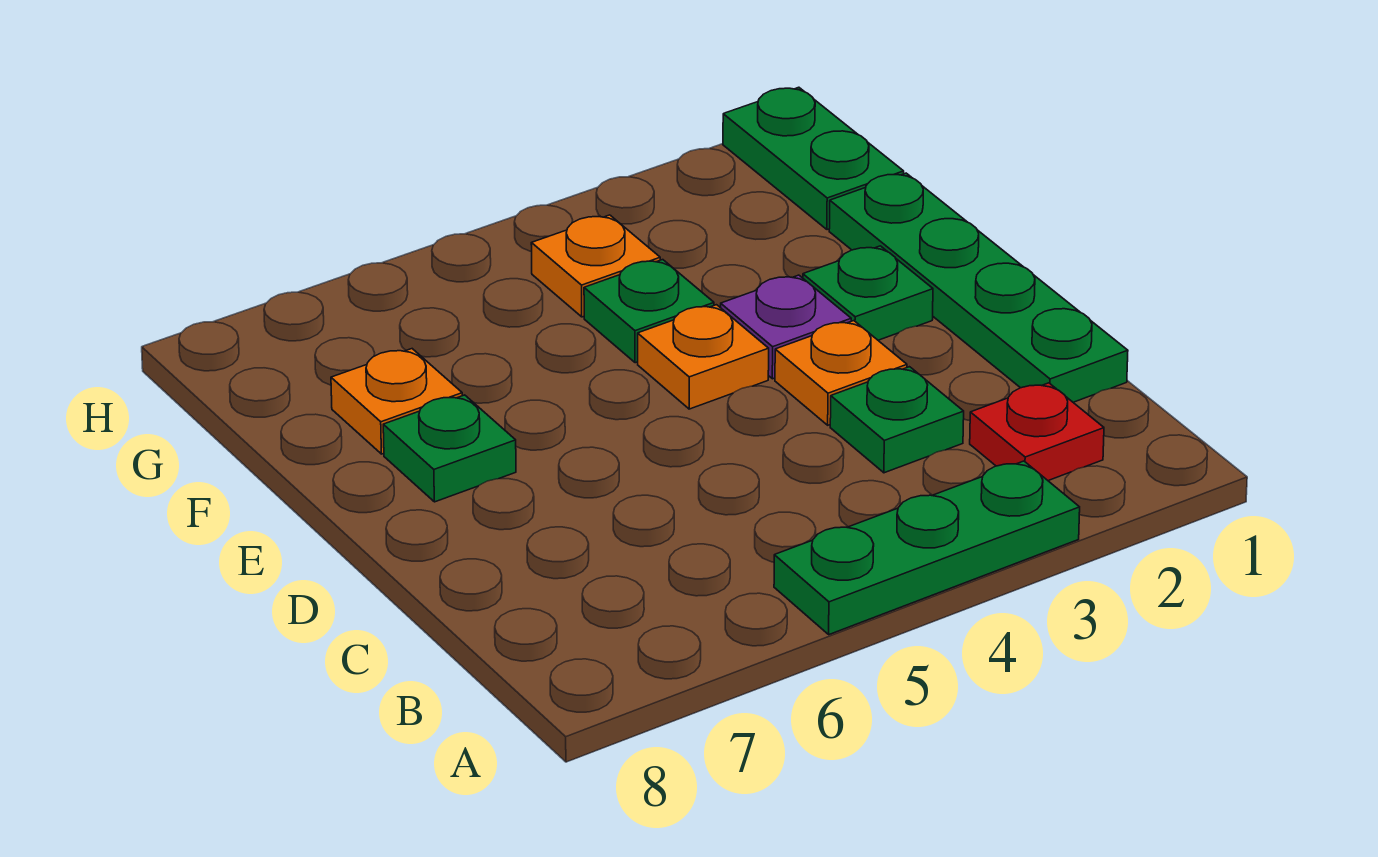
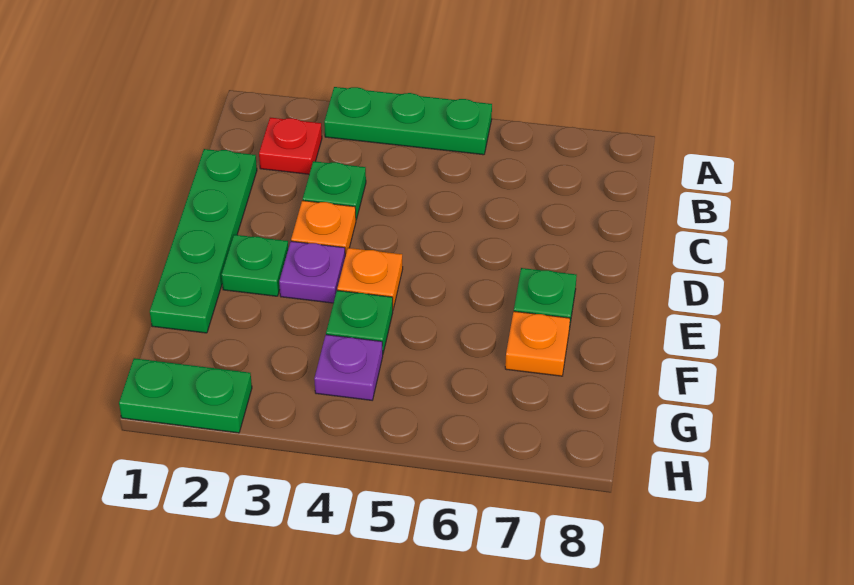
green 1x2 plate [723,87,904,230] -> green 1x2 plate turned to [119,358,252,433]
orange 1x1 plate [531,215,660,317] -> purple 1x1 plate [314,335,383,400]

